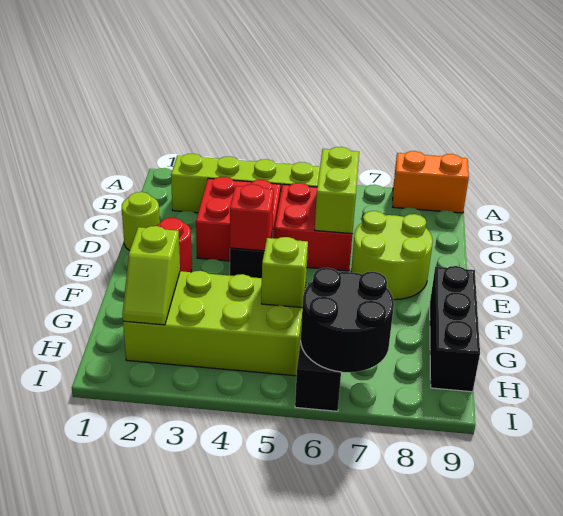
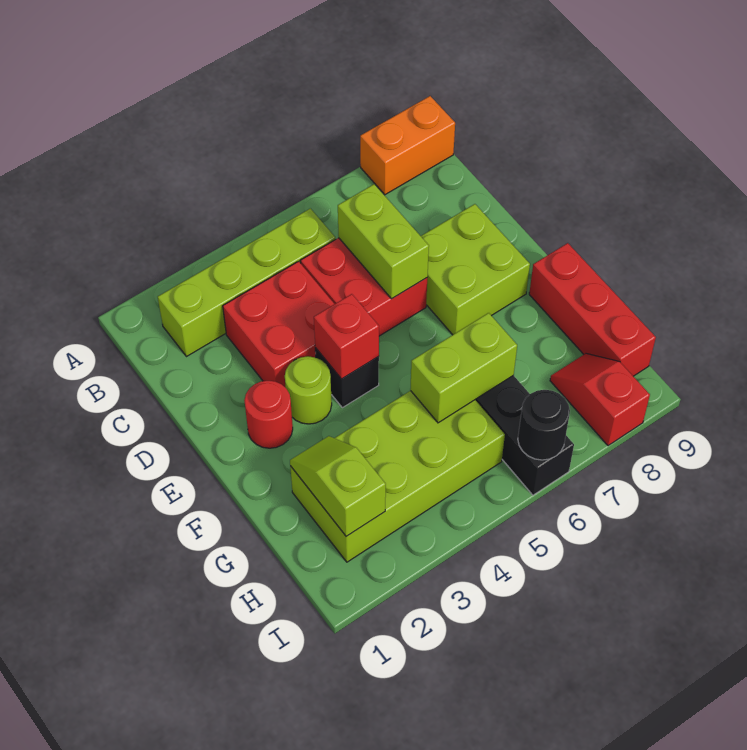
lime 1x1 round brick [122,192,160,251] -> lime 1x1 round brick moved to [285,356,332,424]
lime 2x2 round brick [351,211,433,300] -> lime 2x2 brick [421,204,530,335]
black 1x3 brick [430,266,480,392] -> red 1x3 brick [529,243,656,376]
lime 1x2 slope [122,226,180,325] -> lime 1x2 slope turned to [290,436,386,536]
lime 1x1 brick [261,237,308,308] -> lime 1x2 brick [410,313,517,423]
black 2x2 round brick [301,268,394,372] -> black 1x1 round brick [518,390,570,460]
none -> red 1x2 slope [550,354,650,446]

